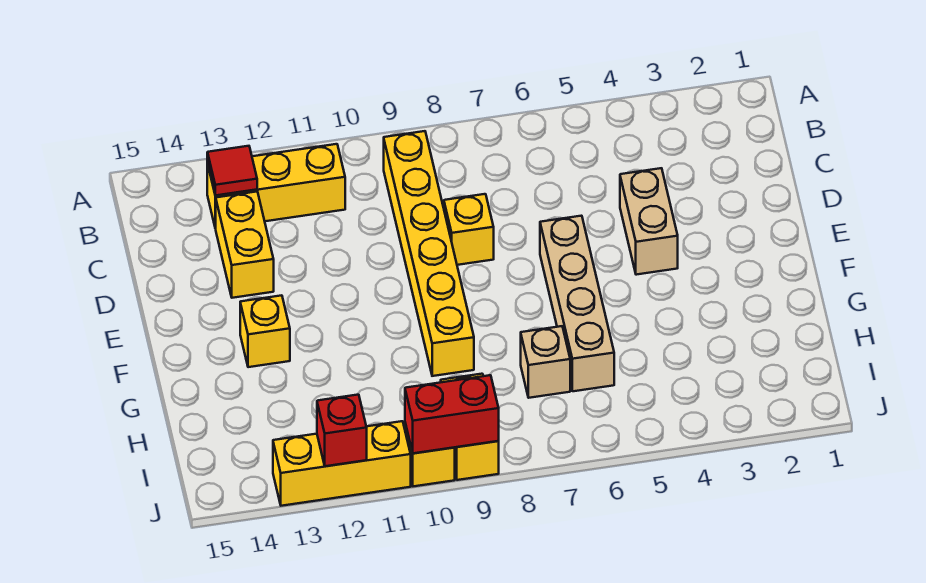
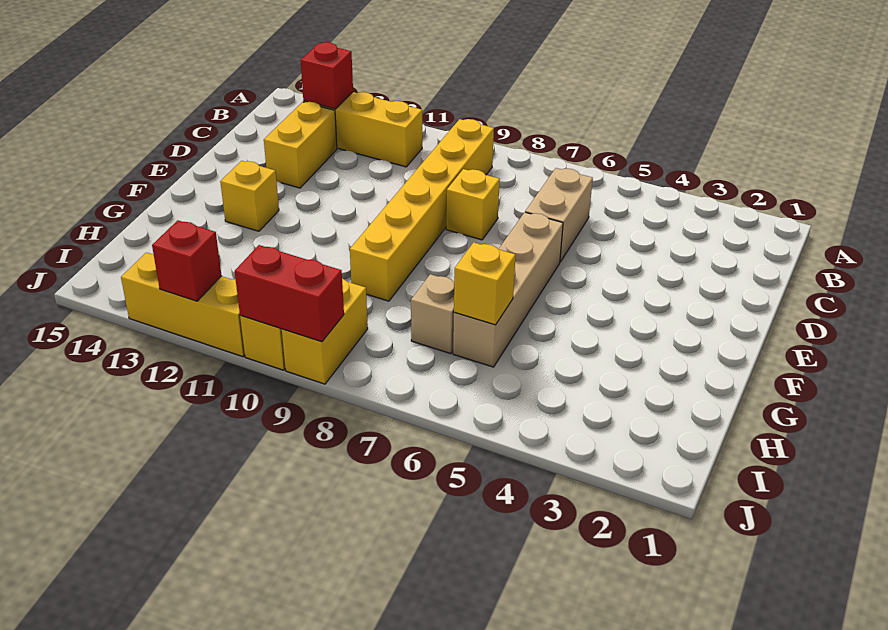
red 1x1 tile [207,146,257,196] -> red 1x1 brick [301,42,353,109]
tan 1x2 brick [620,168,678,275] -> tan 1x2 brick moved to [525,168,593,262]
none -> yellow 1x1 brick [454,242,516,325]

